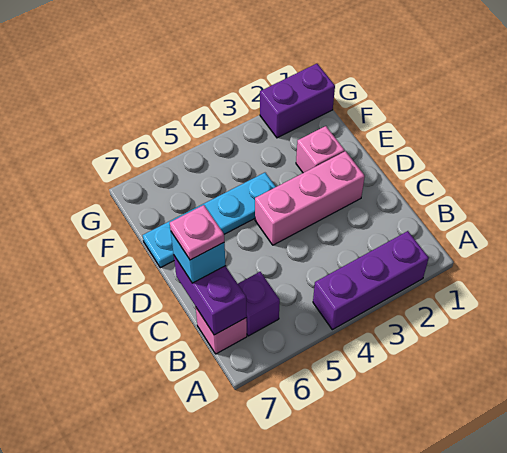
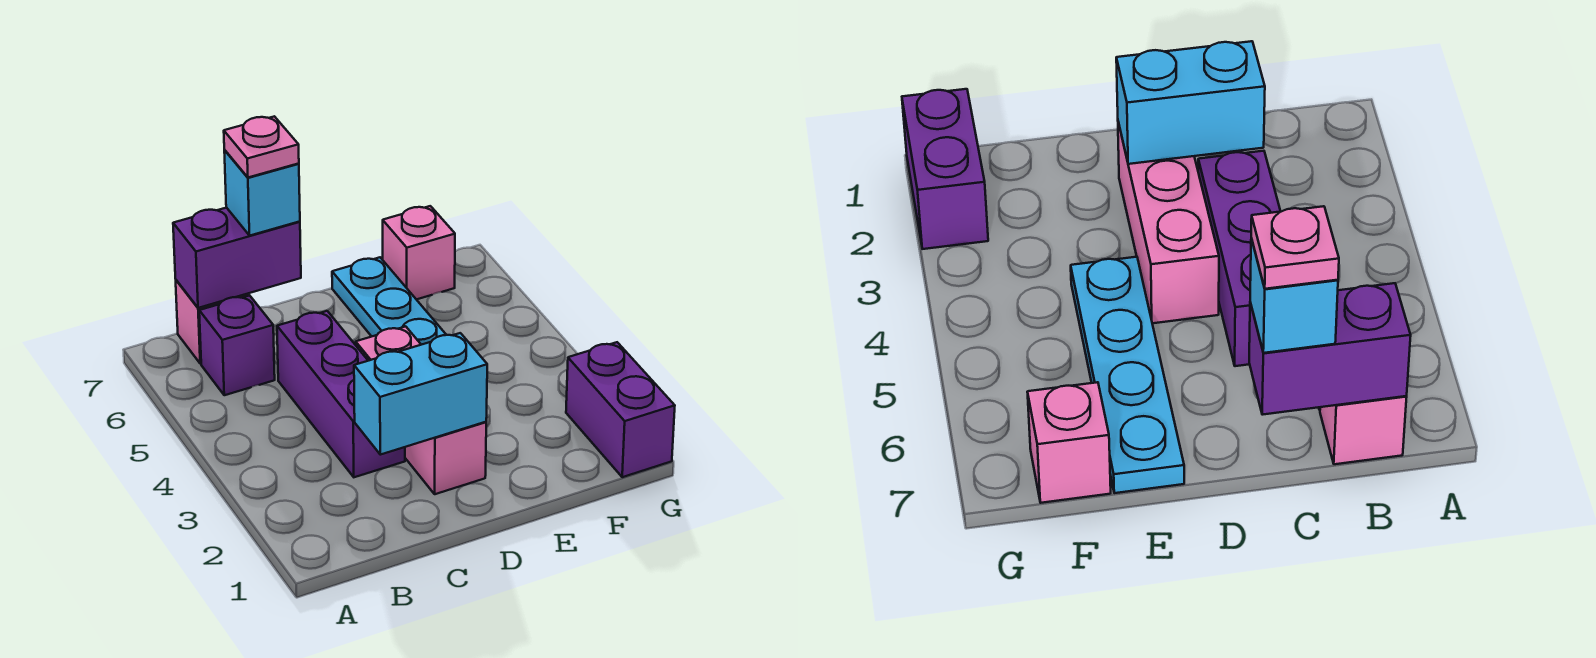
purple 1x3 brick [313,231,429,330] -> purple 1x3 brick moved to [277,311,405,477]
none -> cyan 1x2 brick [354,333,487,455]
pink 1x1 brick [296,126,345,173] -> pink 1x1 brick moved to [383,206,455,300]

